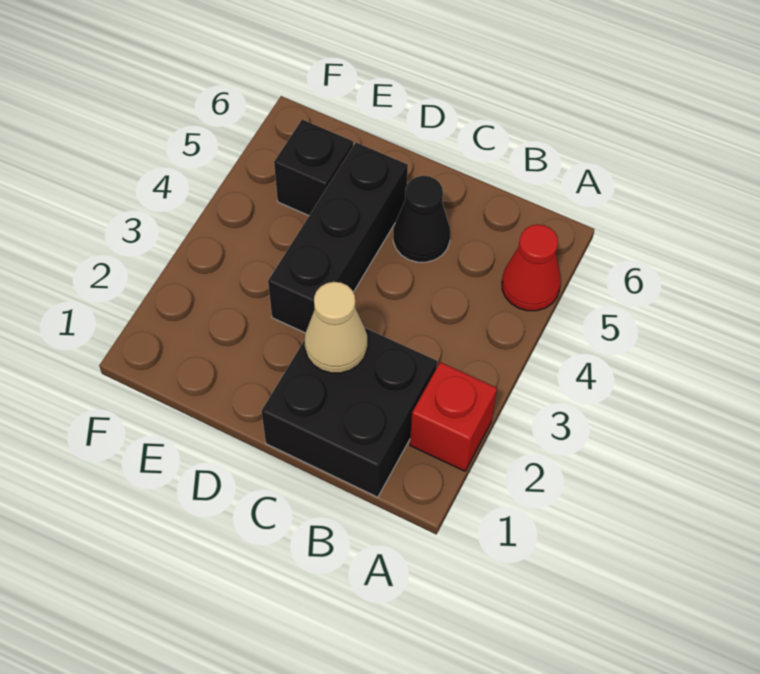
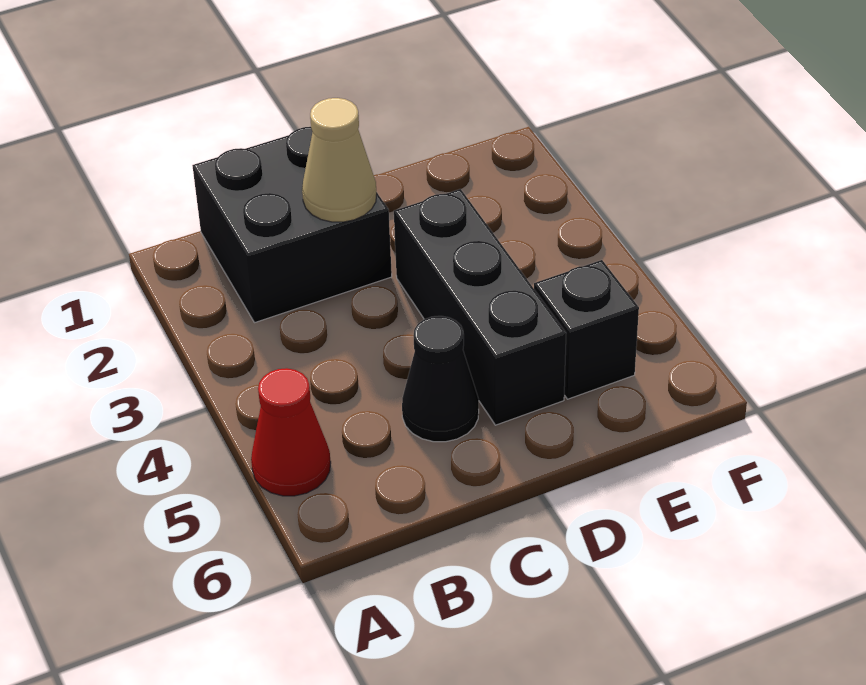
red 1x1 brick [410,362,497,471] -> none

